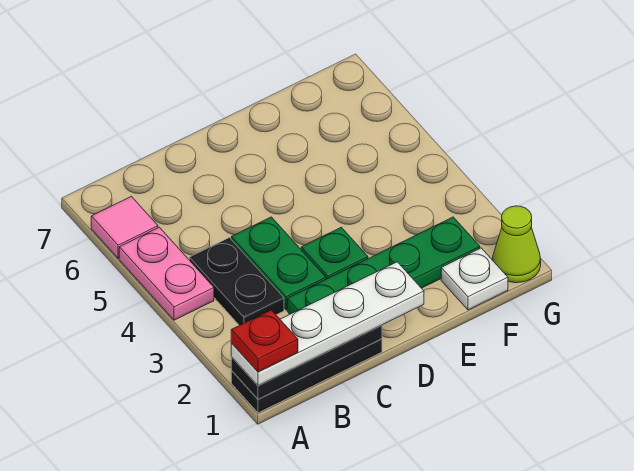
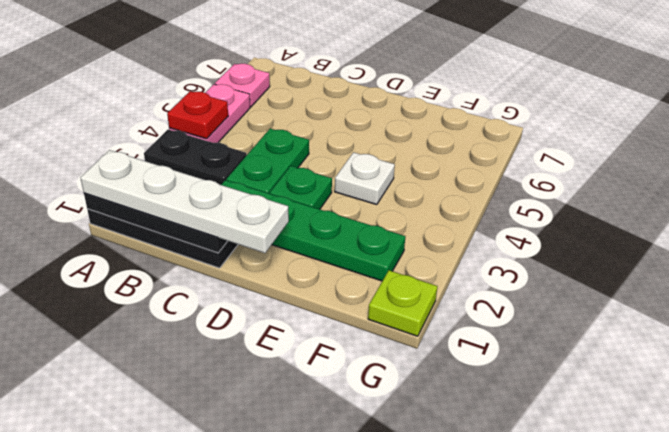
red 1x1 plate [231,310,298,372] -> red 1x1 plate moved to [167,91,228,139]
pink 1x1 tile [91,196,158,258] -> pink 1x1 plate [215,64,270,107]
black 1x2 plate [189,238,284,325] -> black 1x2 plate turned to [144,129,247,185]
white 1x1 plate [441,248,508,310] -> white 1x1 plate moved to [335,152,395,205]
lime 1x1 cone [493,206,541,283] -> lime 1x1 plate [368,270,438,336]

